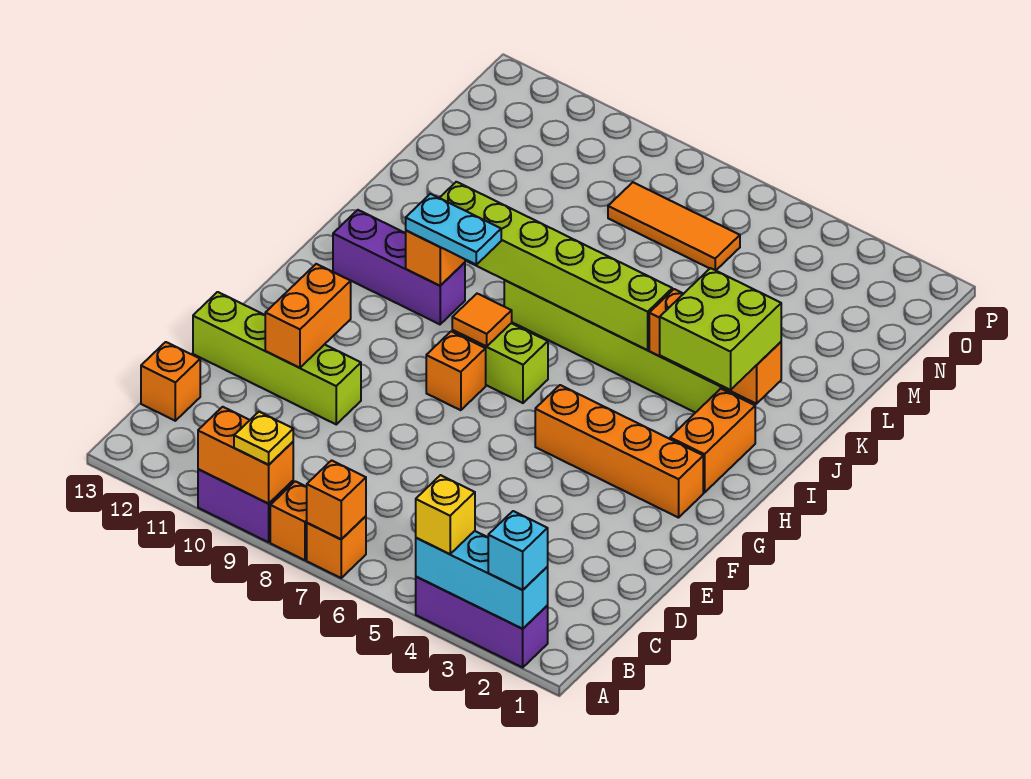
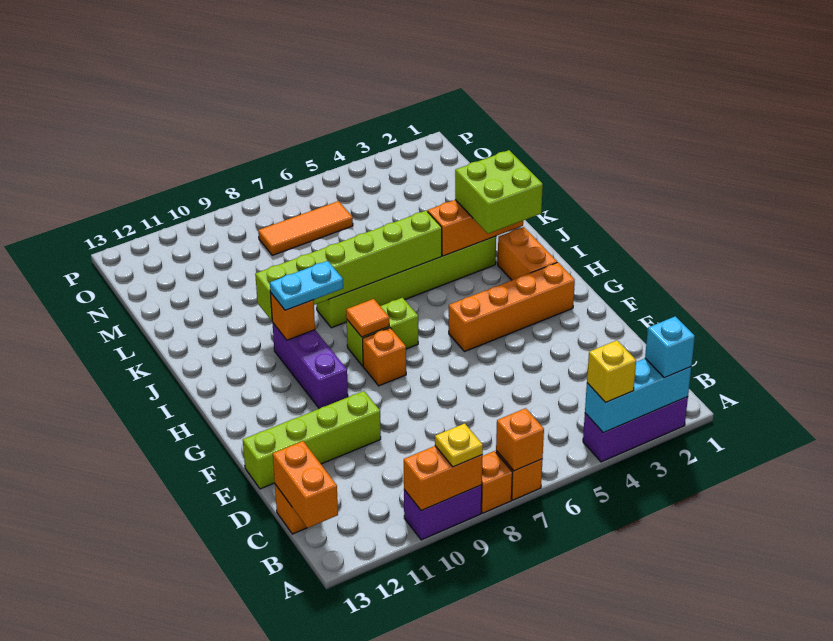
orange 1x2 brick [265,264,351,368] -> orange 1x2 brick moved to [273,441,338,528]
purple 1x3 brick [333,210,465,324] -> purple 1x3 brick turned to [273,323,348,409]

